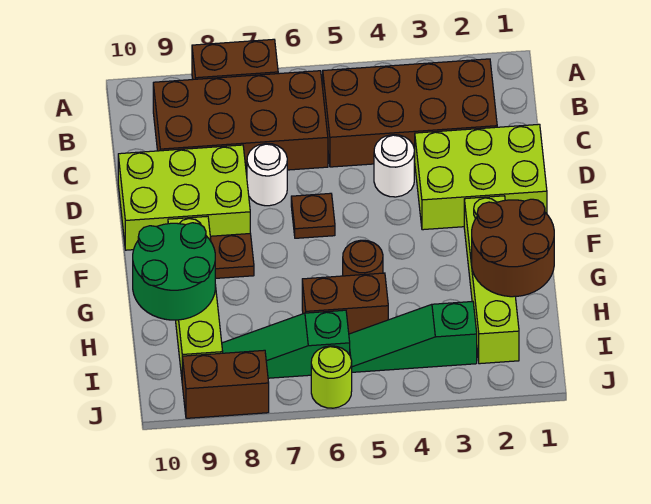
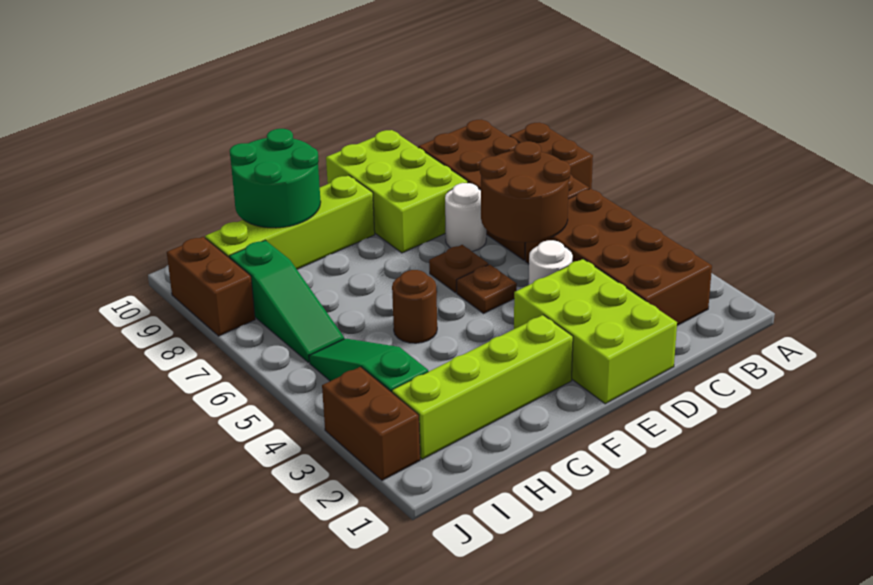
brown 1x1 plate [210,234,254,278] -> brown 1x1 plate moved to [457,264,517,313]
brown 2x2 round brick [472,199,554,297] -> brown 2x2 round brick moved to [480,141,571,242]
brown 1x2 brick [302,273,388,334] -> brown 1x2 brick moved to [322,367,420,480]
green 1x3 slope [222,310,350,378] -> green 1x3 slope turned to [229,240,344,363]
lime 1x1 round brick [311,346,352,408] -> none

